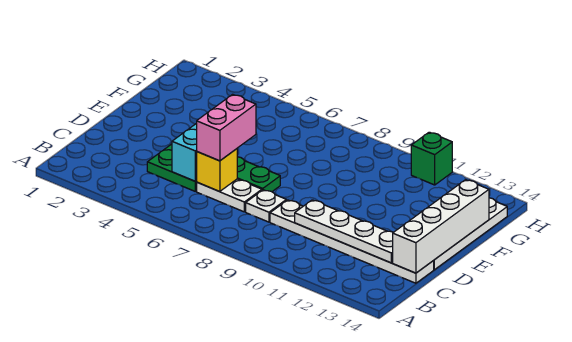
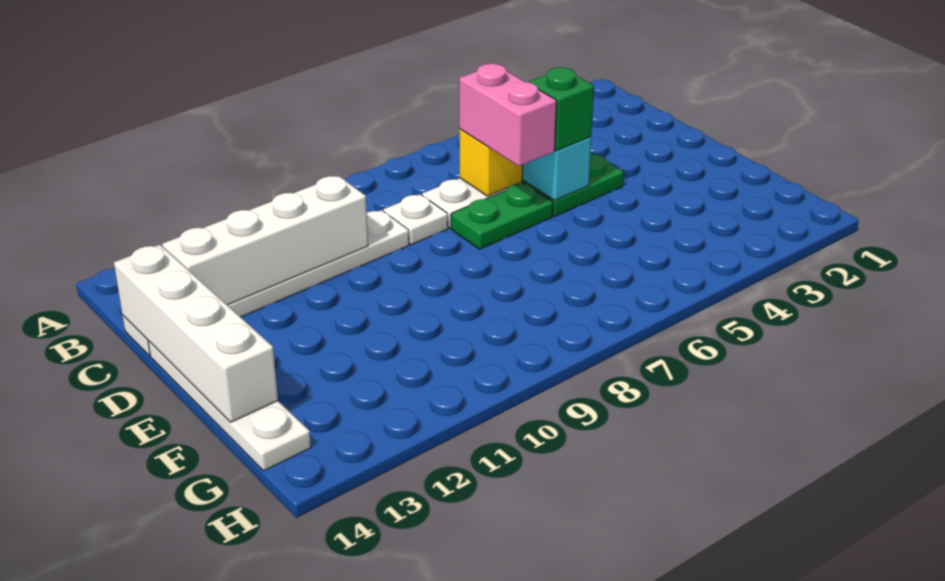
white 1x4 plate [295,200,393,263] -> white 1x4 brick [162,176,368,305]
green 1x1 brick [411,132,452,185] -> green 1x1 brick moved to [529,67,594,151]

